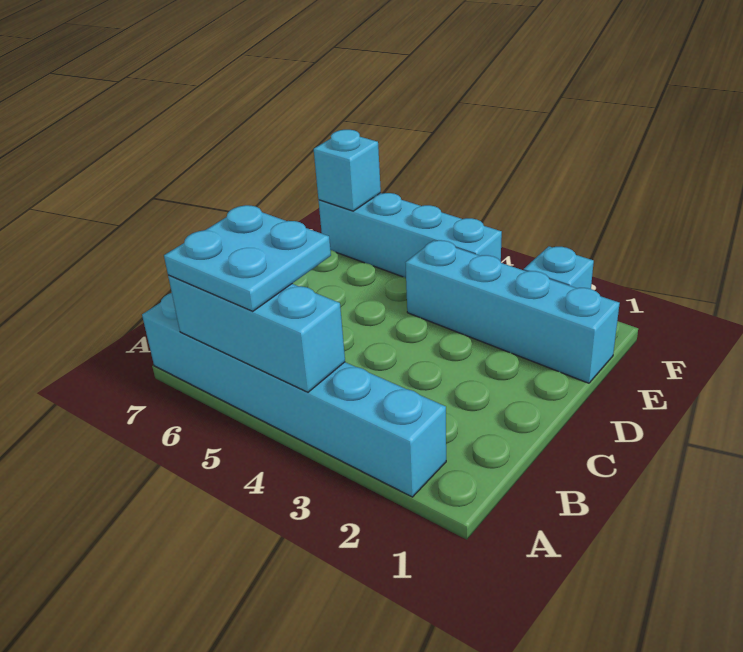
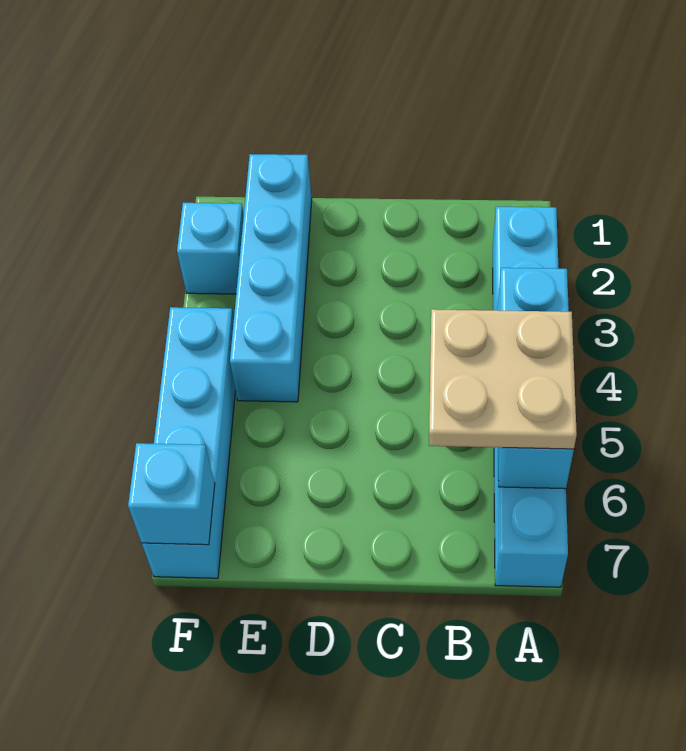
cyan 2x2 plate [164,205,331,311] -> tan 2x2 plate [429,309,577,449]

